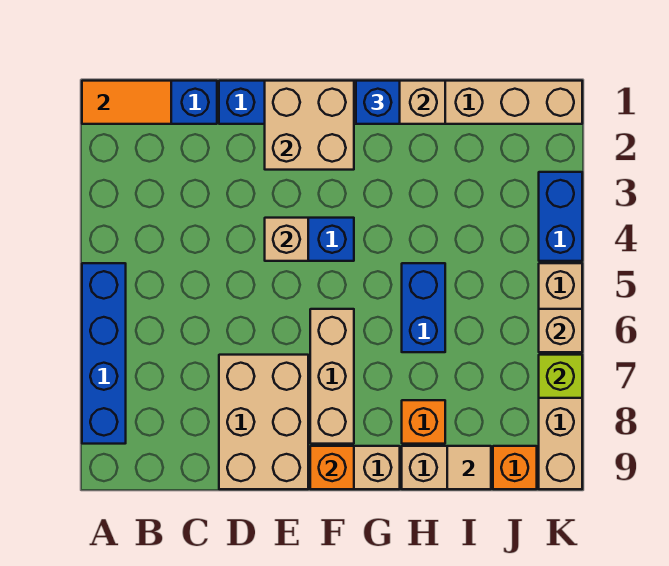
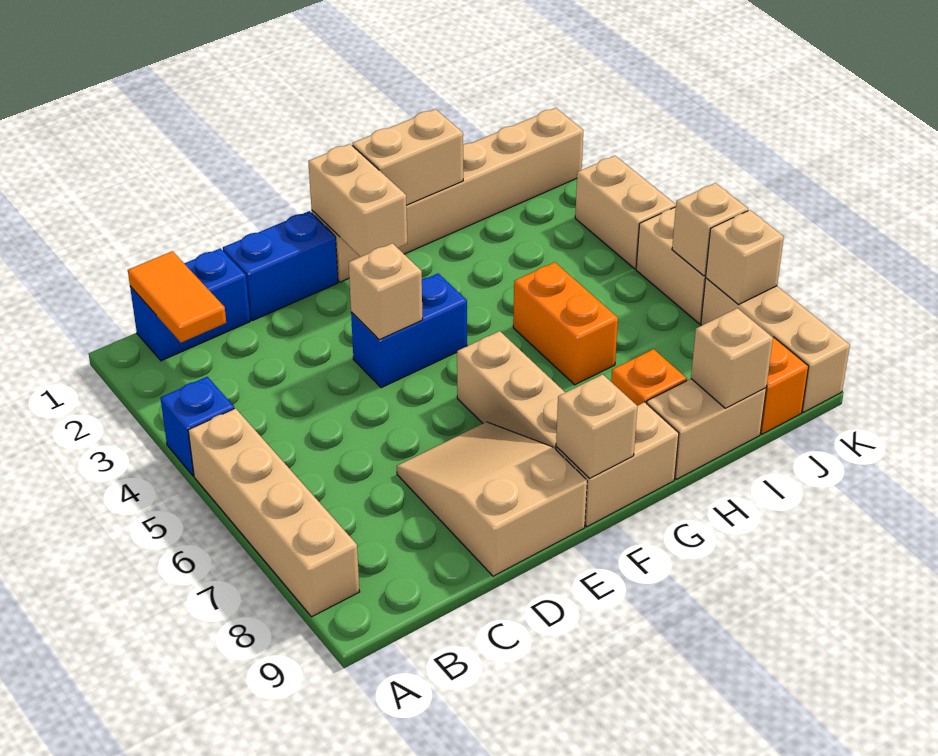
orange 1x2 tile [82,81,171,124] -> orange 1x2 tile turned to [128,251,226,342]
blue 1x4 brick [82,263,126,444] -> tan 1x4 brick [188,408,360,617]
tan 2x3 brick [219,355,308,489] -> tan 2x3 slope [397,422,587,576]
tan 2x2 brick [265,81,354,170] -> tan 1x2 brick [308,144,407,257]
orange 1x1 brick [310,446,354,489] -> tan 1x1 brick [556,374,637,479]
blue 1x1 brick [356,81,400,124] -> blue 1x1 brick moved to [161,377,234,476]
blue 1x2 brick [402,263,445,352] -> orange 1x2 brick [513,262,618,385]
tan 1x1 tile [447,446,491,489] -> tan 1x1 brick [691,308,773,408]
blue 1x2 brick [539,172,582,261] -> tan 1x2 brick [575,156,676,269]
lime 1x1 brick [539,355,582,398] -> tan 1x1 brick [706,210,784,304]

